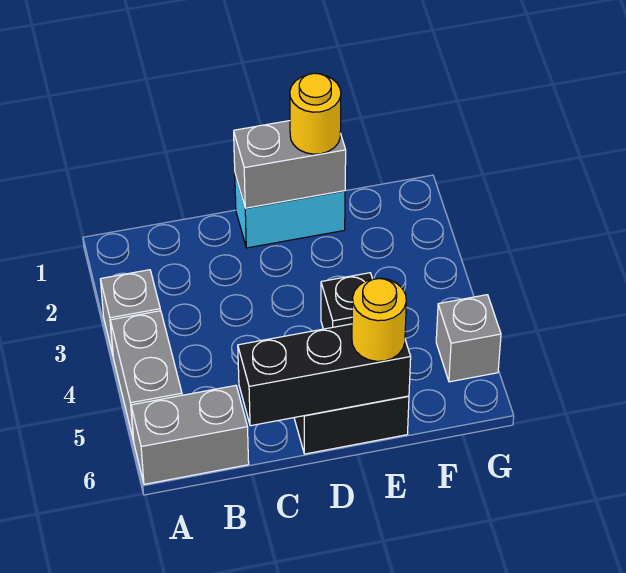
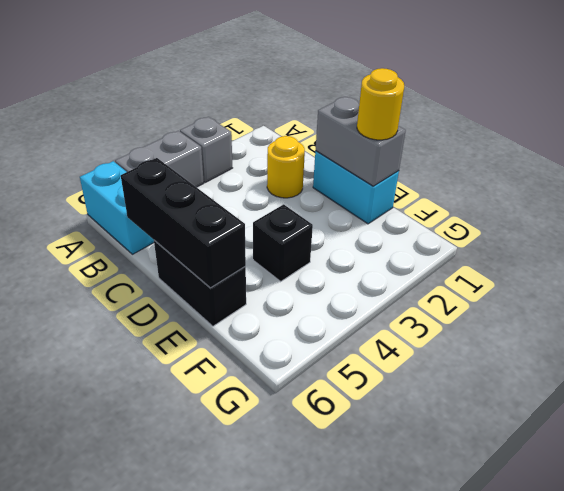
grey 1x2 brick [131,385,249,484] -> cyan 1x2 brick [80,161,154,254]
yellow 1x1 round brick [352,278,406,361] -> yellow 1x1 round brick moved to [267,136,305,198]
grey 1x1 brick [436,295,501,382] -> none

